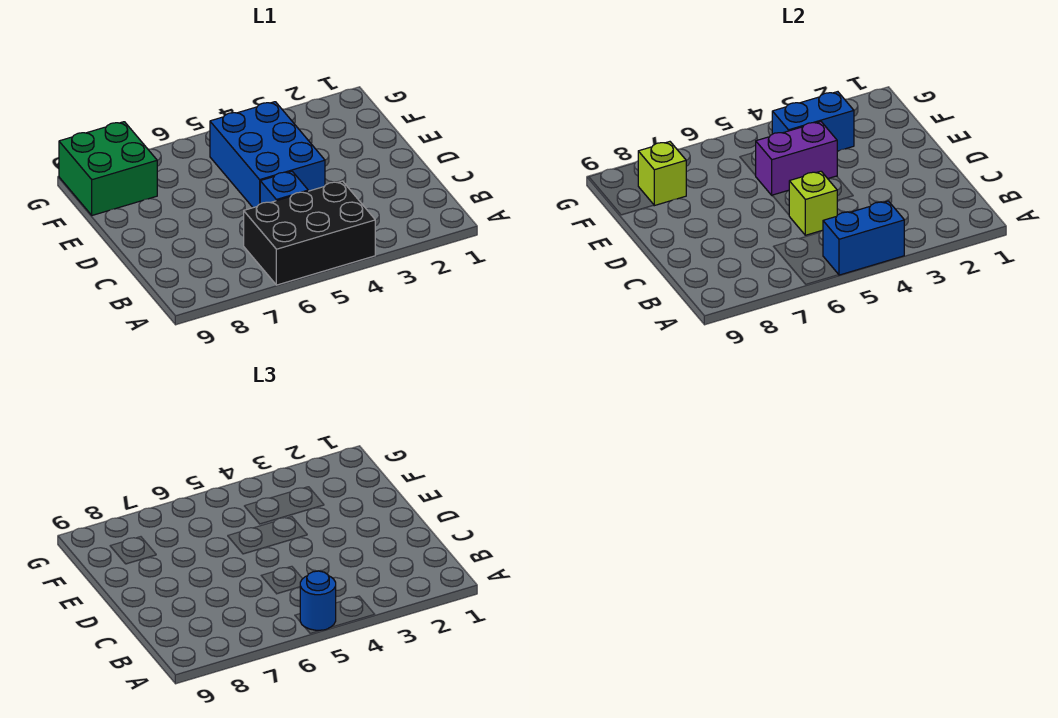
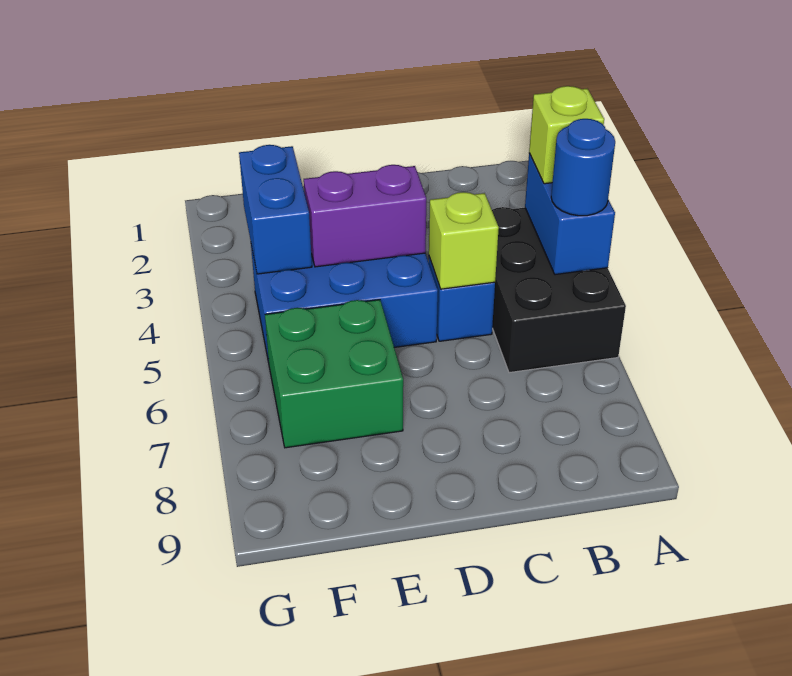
purple 1x2 brick [755,122,837,195] -> purple 1x2 brick turned to [304,165,426,267]
green 2x2 brick [59,122,157,215] -> green 2x2 brick moved to [265,300,403,448]
lime 1x1 brick [638,142,686,206] -> lime 1x1 brick moved to [529,86,604,184]

